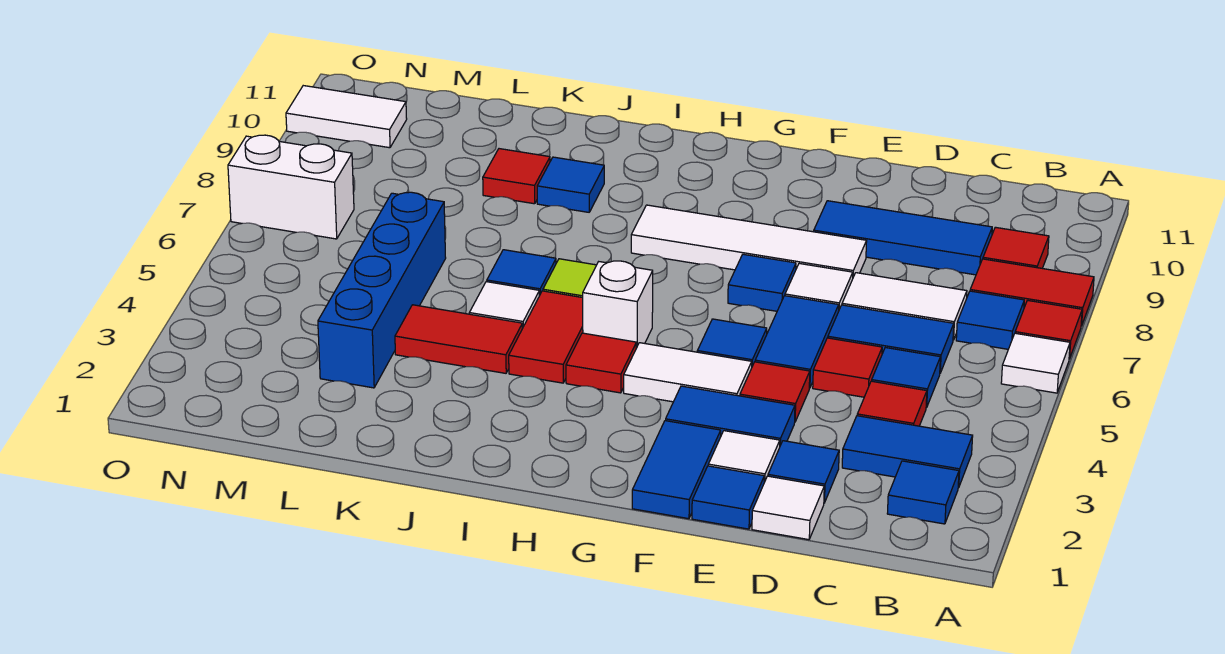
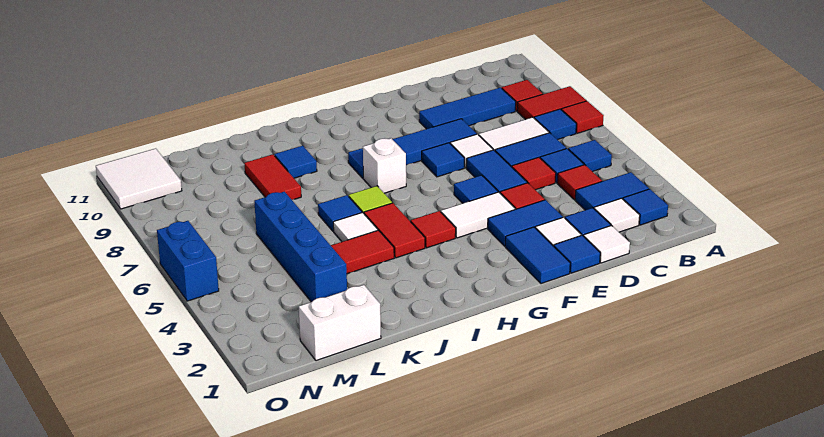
white 1x1 tile [1001,333,1070,393] -> white 1x1 tile moved to [594,198,640,232]
none -> blue 1x1 tile [568,140,612,172]
white 1x4 tile [631,205,867,277] -> blue 1x4 tile [348,119,477,178]
white 1x1 brick [583,261,653,348] -> white 1x1 brick moved to [363,138,406,193]
red 1x1 tile [483,149,550,204] -> red 1x2 tile [244,154,301,200]
white 1x2 brick [228,135,354,239] -> white 1x2 brick moved to [299,285,381,361]
white 1x2 tile [286,86,407,148] -> white 2x2 tile [96,149,182,209]
none -> blue 1x2 brick [157,221,219,301]

